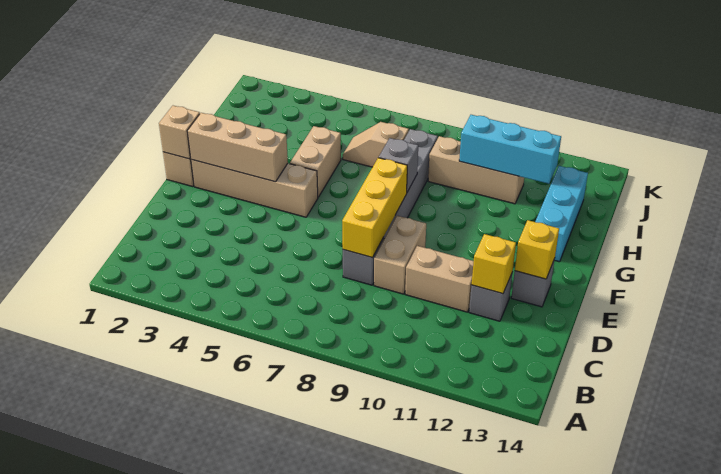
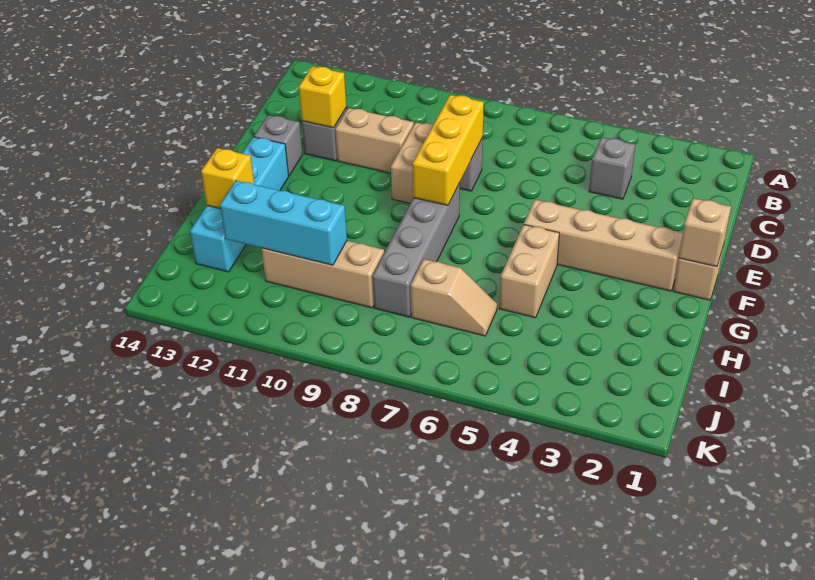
yellow 1x1 brick [515,220,559,279] -> yellow 1x1 brick moved to [201,148,254,208]
tan 1x3 brick [187,113,288,182] -> none
grey 1x1 brick [379,138,418,192] -> grey 1x1 brick moved to [589,137,635,199]
cyan 1x3 brick [535,166,588,262] -> cyan 1x4 brick [190,137,289,272]

